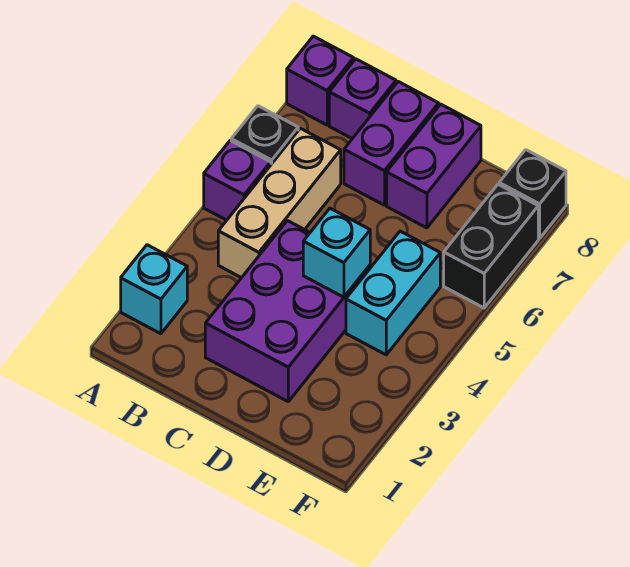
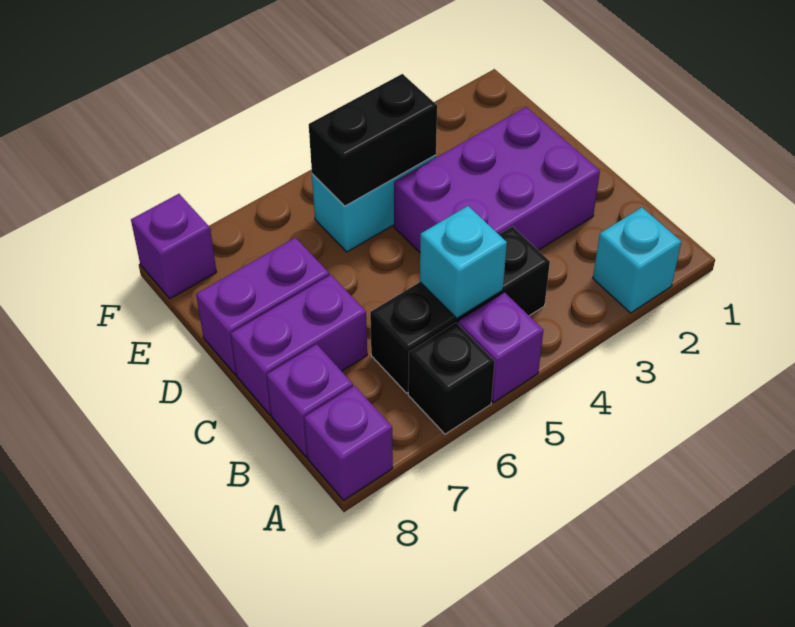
tan 1x3 brick [218,128,341,278] -> black 1x3 brick [370,226,550,393]
cyan 1x1 brick [303,208,370,297] -> cyan 1x1 brick moved to [420,206,507,318]
black 1x2 brick [444,184,538,308] -> black 1x2 brick moved to [309,74,437,206]
black 1x1 brick [499,150,566,238] -> purple 1x1 brick [131,194,217,299]

